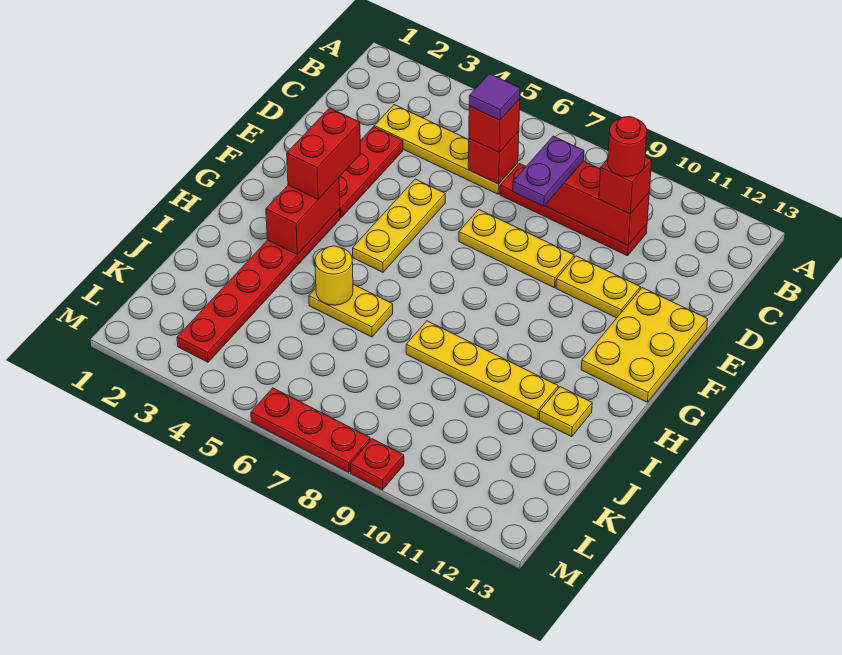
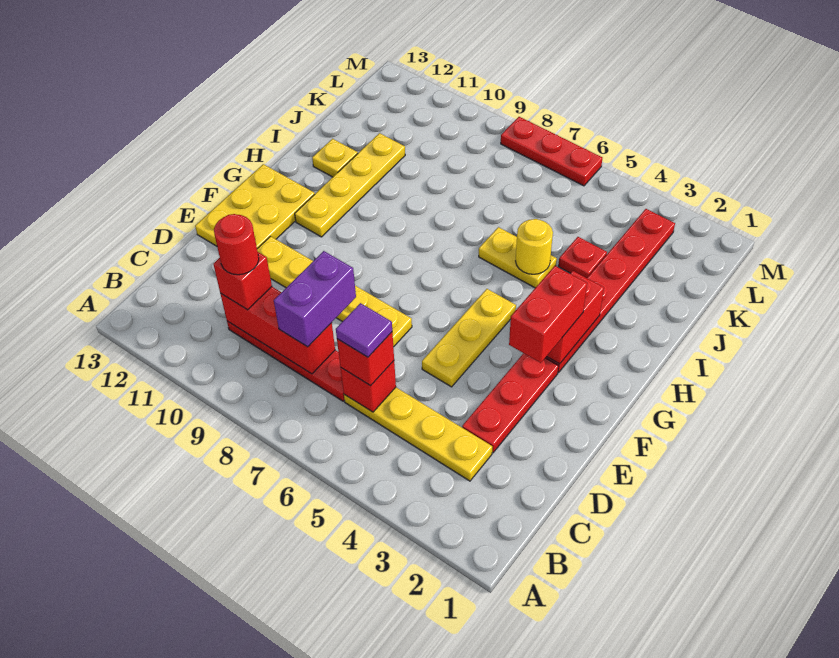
purple 1x2 plate [513,136,584,206] -> purple 1x2 brick [274,251,356,347]
yellow 1x4 plate [406,321,558,420] -> yellow 1x4 plate turned to [295,133,405,237]
red 1x1 plate [350,439,404,490] -> red 1x1 plate moved to [558,237,607,278]

